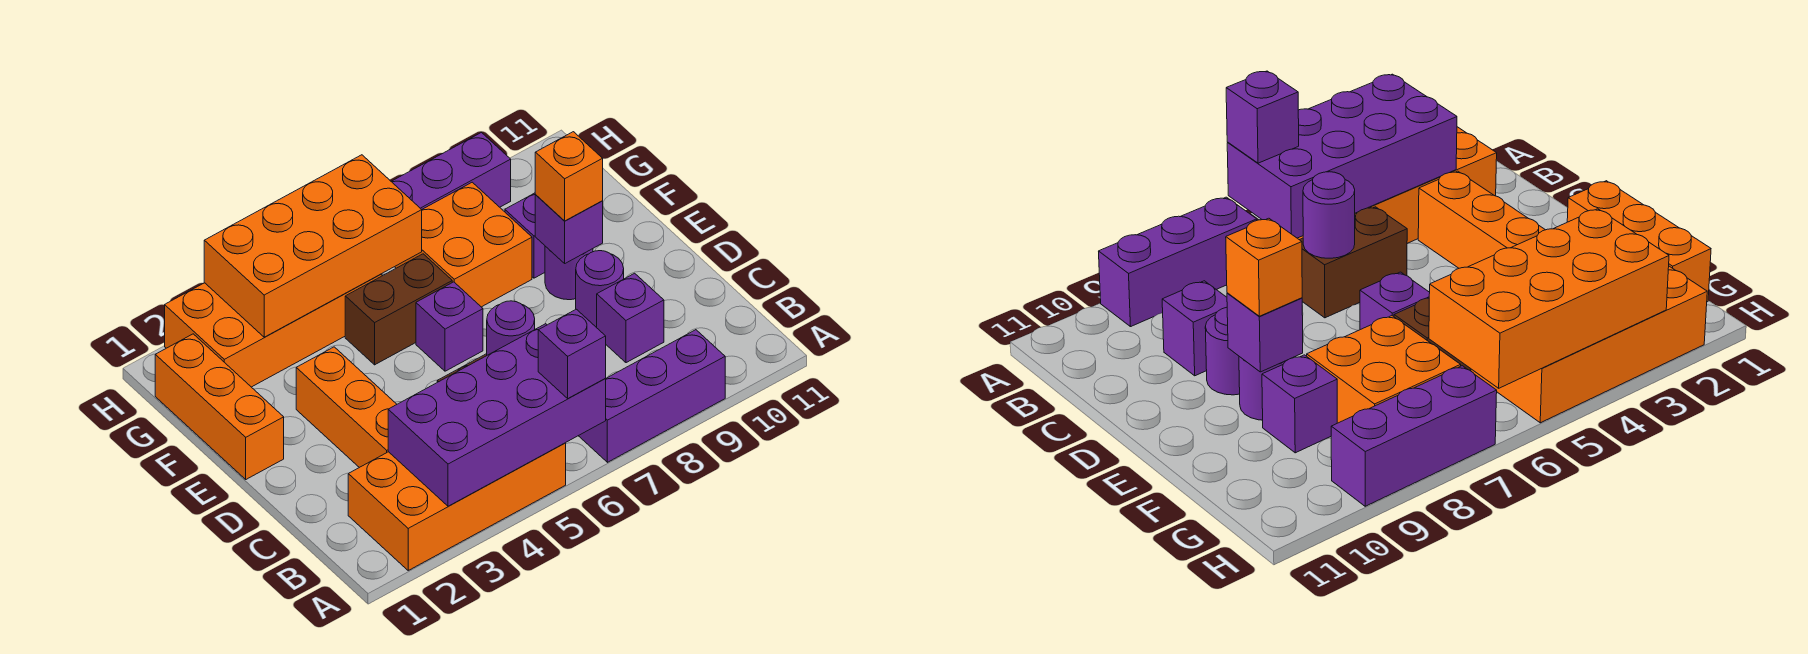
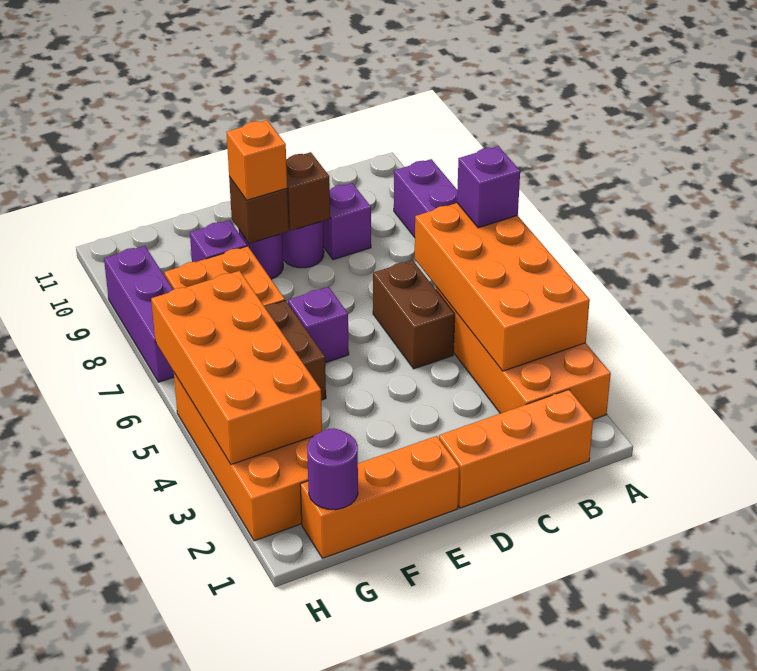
purple 2x4 brick [388,324,606,506] -> orange 2x4 brick [415,203,590,371]
orange 1x3 brick [296,347,397,468] -> orange 1x3 brick moved to [439,390,593,508]
purple 1x1 round brick [487,301,535,355] -> purple 1x1 round brick moved to [307,428,358,510]
none -> brown 1x1 brick [286,152,330,231]
purple 1x1 brick [535,195,603,263] -> brown 1x1 brick [229,177,289,244]

